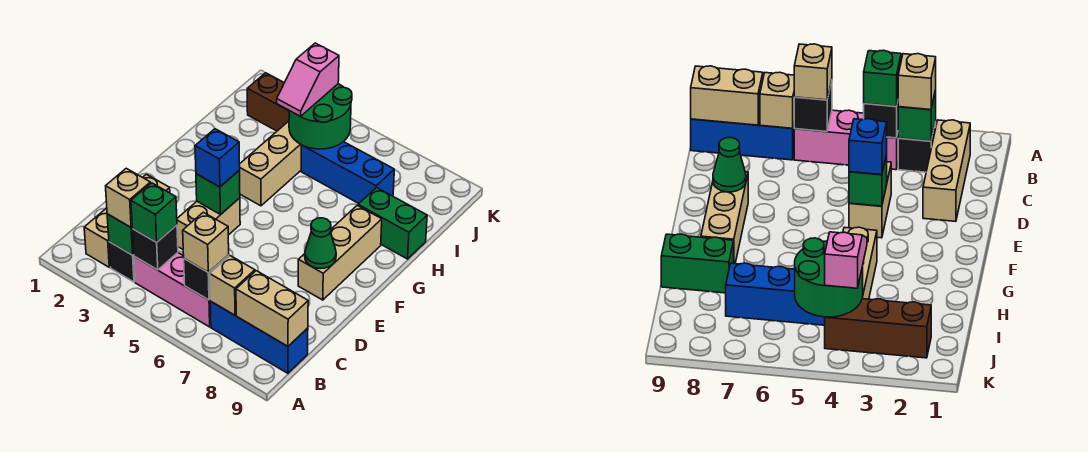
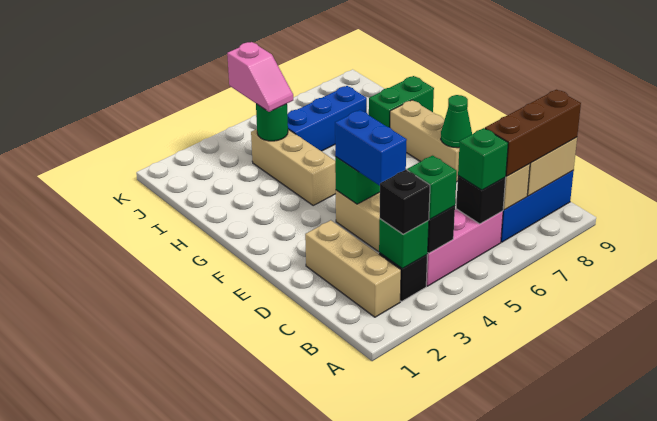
tan 1x1 brick [106,168,150,227] -> black 1x1 brick [380,170,430,234]
tan 1x1 brick [183,212,229,272] -> green 1x1 brick [458,128,508,190]
blue 1x1 brick [195,129,240,187] -> blue 1x2 brick [335,110,407,186]
green 2x2 round brick [289,84,352,149] -> green 1x1 round brick [256,104,288,141]
brown 1x3 brick [247,73,289,131] -> brown 1x3 brick moved to [485,90,581,176]

